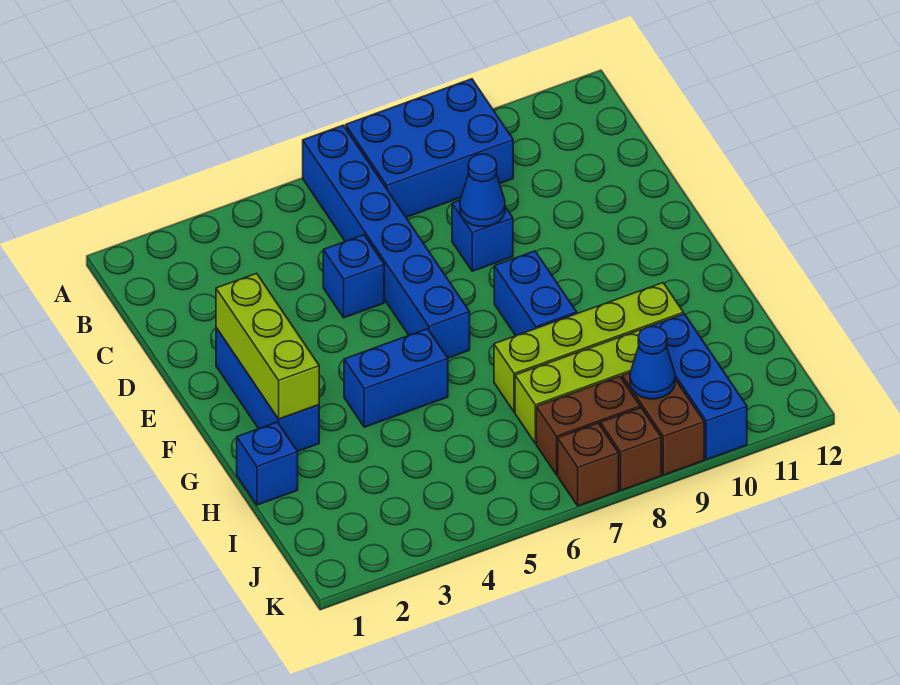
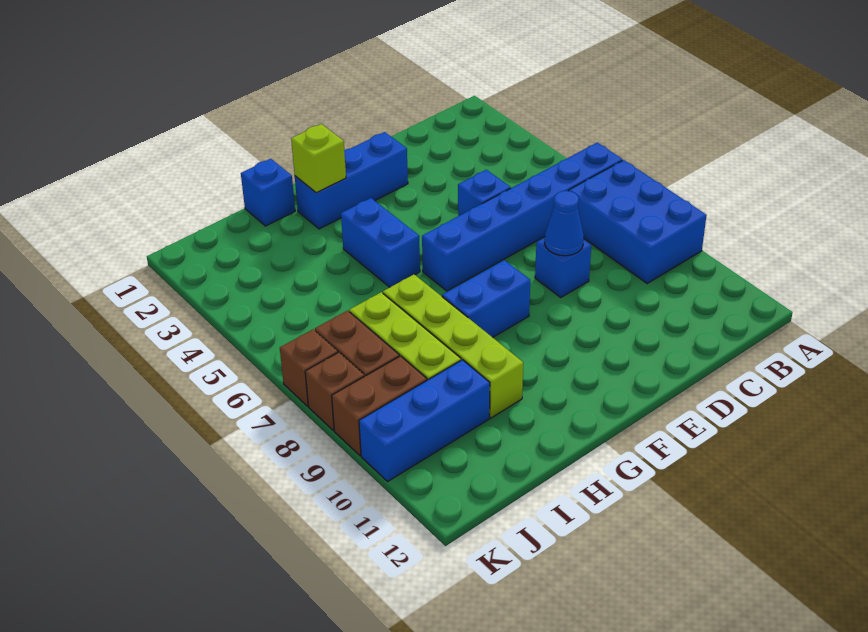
lime 1x3 brick [216,273,319,419] -> lime 1x1 brick [291,124,346,193]
blue 1x1 cone [630,326,675,399] -> none

